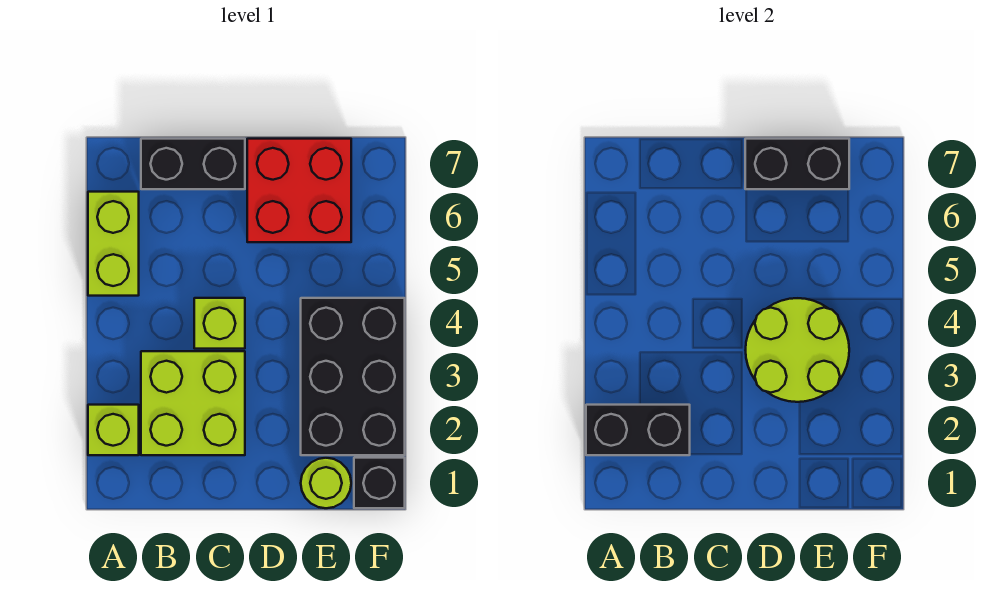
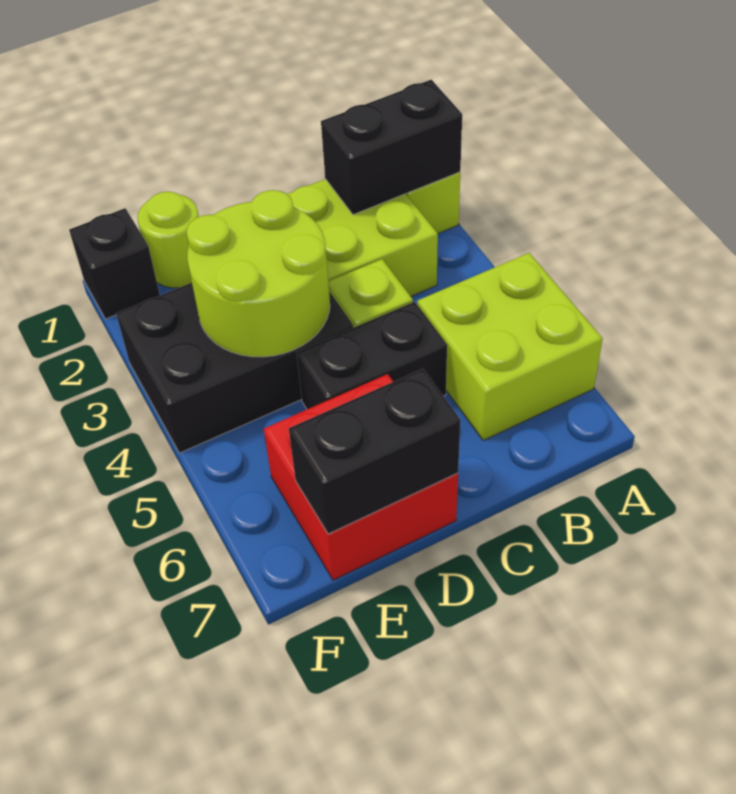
lime 1x2 brick [88,192,139,296] -> lime 2x2 brick [417,253,603,440]
black 1x2 brick [141,139,245,189] -> black 1x2 brick moved to [297,302,447,409]
black 2x3 brick [301,298,405,455] -> black 2x3 brick turned to [116,283,353,453]

